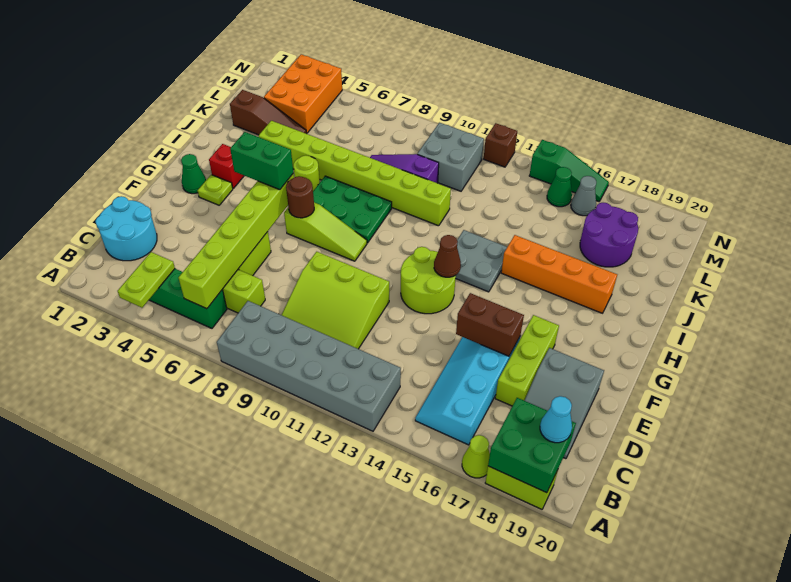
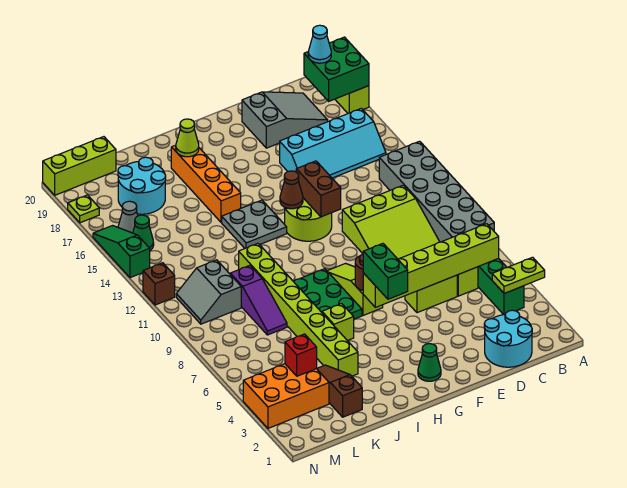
lime 1x1 cone [462,435,490,478] -> lime 1x1 cone moved to [176,119,199,157]
lime 3x3 slope [282,252,389,349] -> lime 3x3 slope turned to [342,185,439,259]
lime 1x3 brick [495,315,559,406] -> lime 1x3 brick moved to [43,137,116,195]
brown 1x2 brick [456,293,524,356] -> brown 1x2 brick moved to [296,161,341,217]
lime 1x1 plate [198,175,233,205] -> lime 1x1 plate moved to [68,195,99,223]
red 1x1 brick [209,144,244,188] -> red 1x1 brick moved to [285,334,317,376]
lime 1x1 round brick [294,155,320,191] -> lime 1x1 brick [322,304,354,341]
purple 2x2 round brick [580,203,638,267] -> cyan 2x2 round brick [118,157,166,214]
grey 2x2 brick [417,123,484,191] -> grey 2x2 slope [176,260,241,324]

